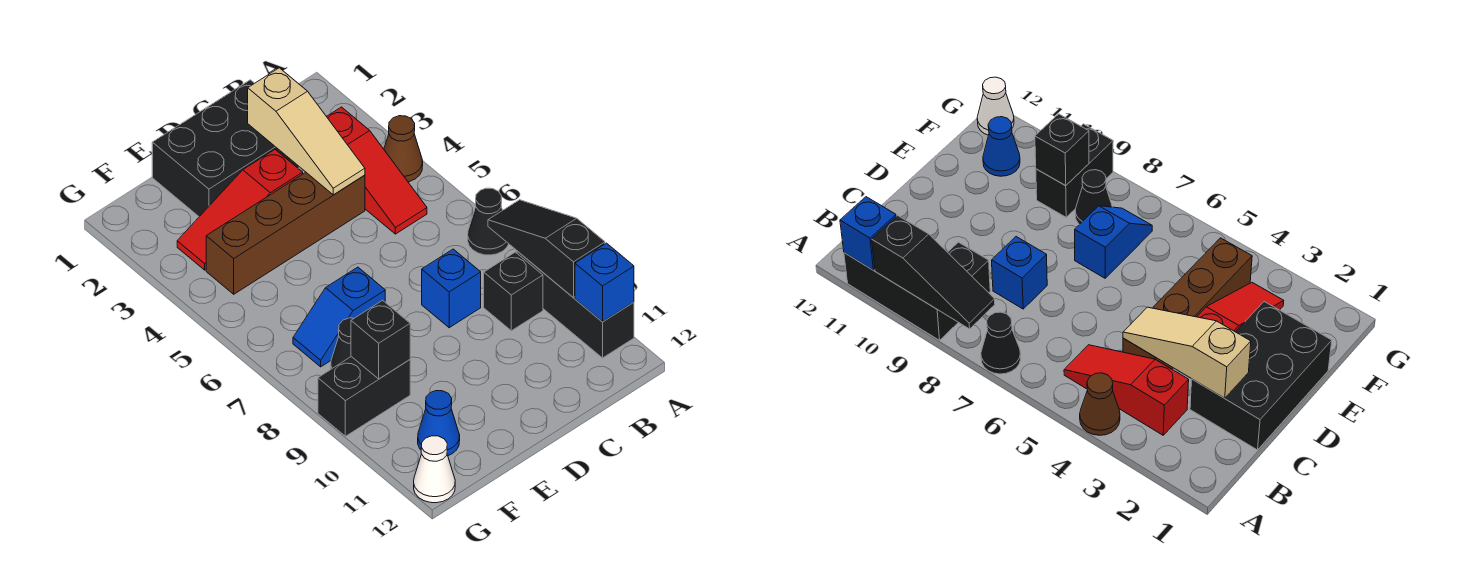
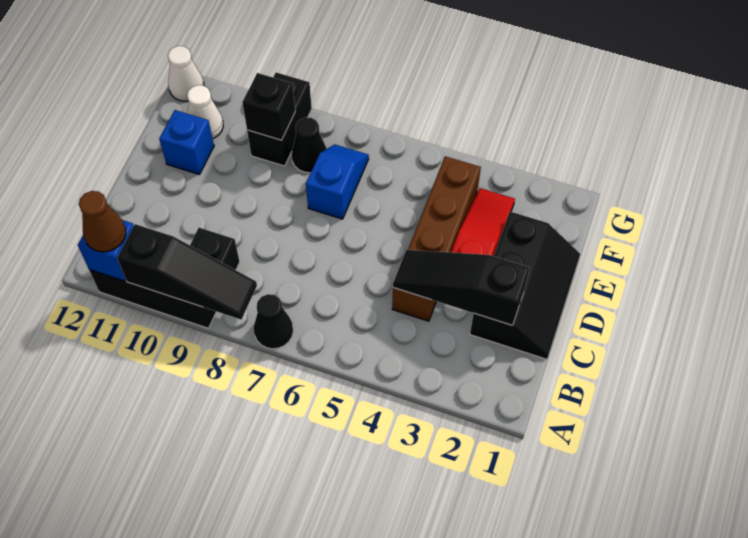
brown 1x1 cone [384,116,423,182] -> brown 1x1 cone moved to [79,191,126,252]
red 1x3 slope [326,107,427,234] -> none
black 2x3 brick [152,80,299,217] -> black 2x3 slope [470,212,580,359]
tan 1x3 slope [248,68,365,195] -> black 1x3 slope [393,250,530,325]
blue 1x1 brick [422,249,481,328] -> blue 1x1 brick moved to [159,110,214,175]
blue 1x1 cone [418,391,460,456] -> white 1x1 cone [187,85,223,139]

